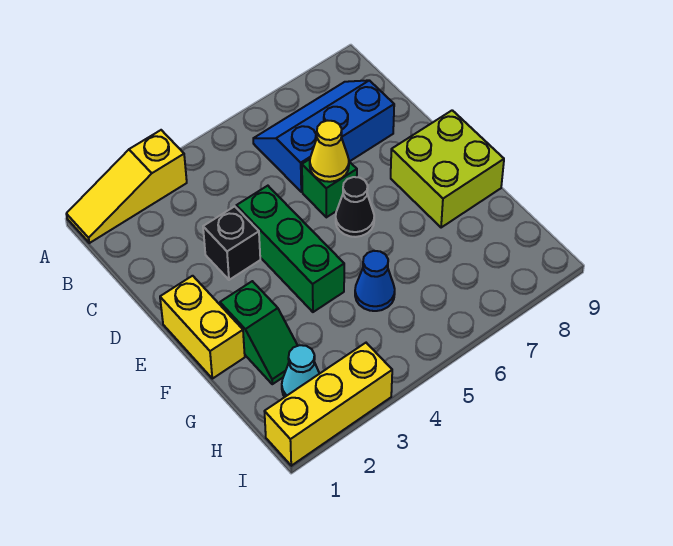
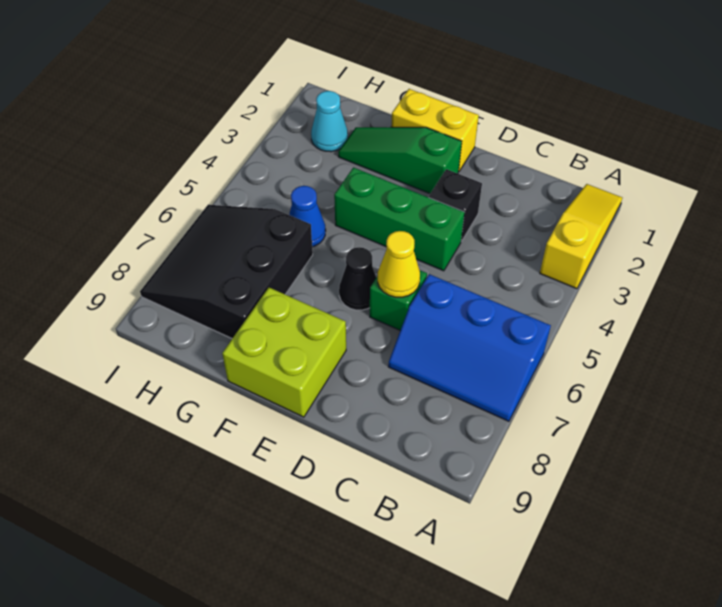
blue 2x3 slope [253,80,394,192] -> blue 2x3 slope turned to [388,274,551,421]
green 1x2 slope [220,281,298,384] -> green 1x3 slope [338,127,462,194]
none -> black 3x3 slope [140,205,313,339]
yellow 1x3 brick [264,343,392,466] -> none

